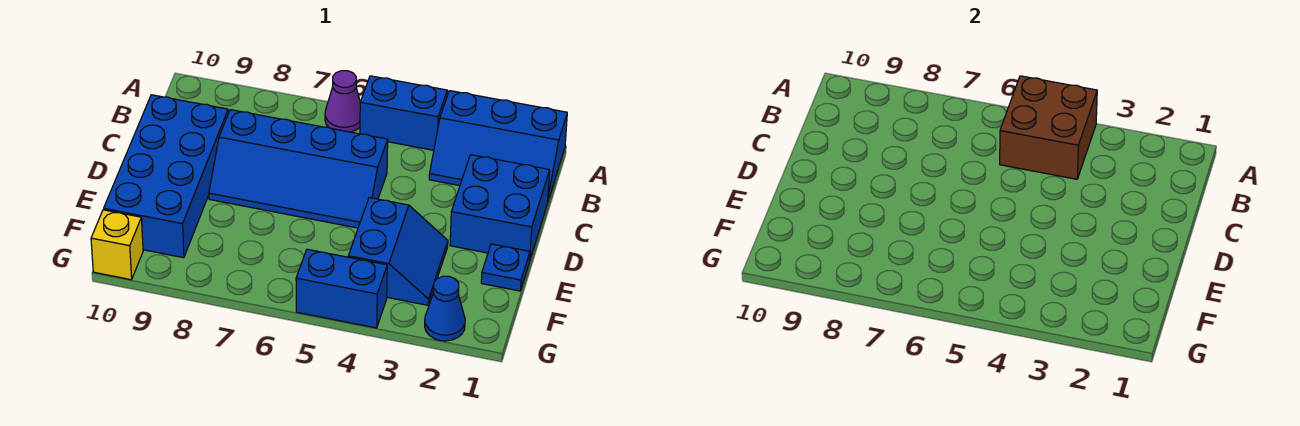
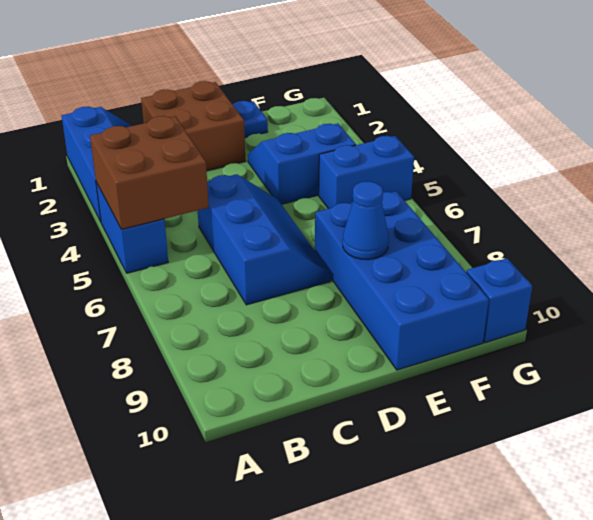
purple 1x1 cone [325,71,360,132] -> none
blue 2x2 brick [450,155,550,261] -> brown 2x2 brick [141,81,245,171]
blue 2x4 slope [209,110,388,228] -> blue 2x3 slope [198,174,331,305]
blue 2x4 brick [104,95,228,258] -> blue 2x4 brick turned to [315,191,489,370]
blue 1x1 cone [425,276,465,341] -> blue 1x1 cone moved to [343,181,389,260]
blue 1x2 brick [296,249,387,328] -> blue 1x2 brick turned to [319,136,414,209]
yellow 1x1 brick [91,210,143,280] -> blue 1x1 brick [466,258,532,343]

